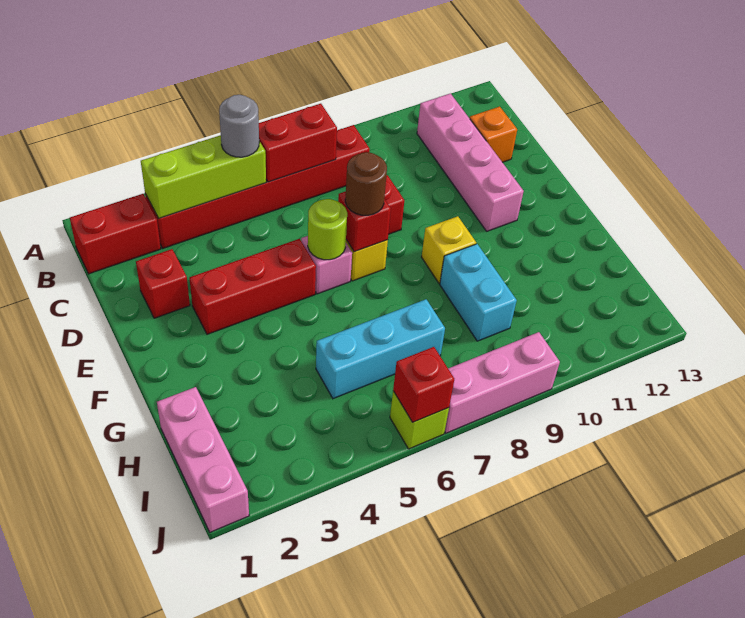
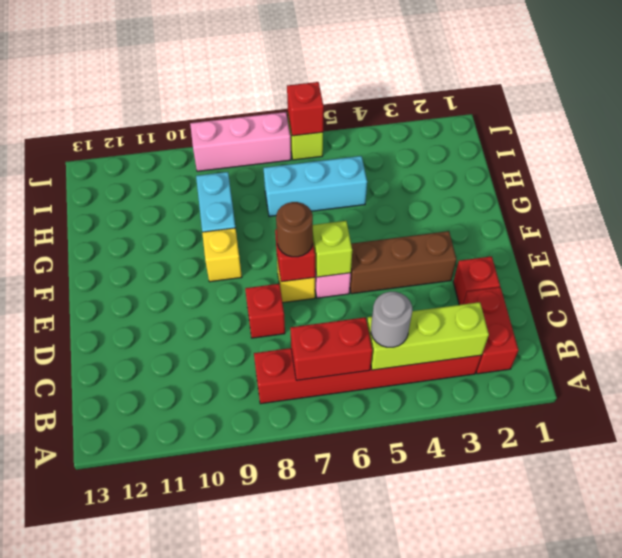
red 1x2 brick [70,194,161,274] -> red 1x2 brick turned to [463,287,518,374]
pink 1x4 brick [417,94,524,231] -> none
orange 1x1 brick [470,107,517,162] -> none
red 1x3 brick [189,239,316,334] -> brown 1x3 brick [350,231,456,294]
lime 1x1 round brick [308,199,347,260] -> lime 1x1 brick [313,221,352,277]
pink 1x3 brick [157,387,249,532] -> none

